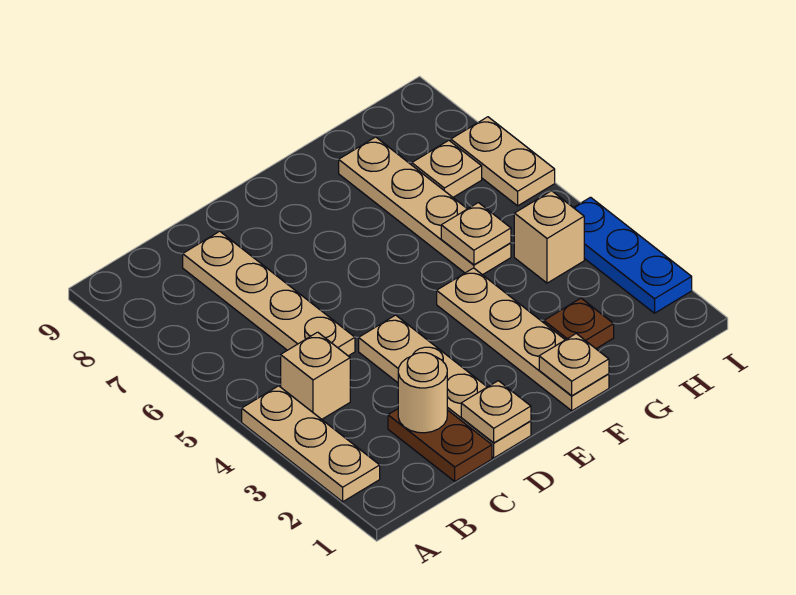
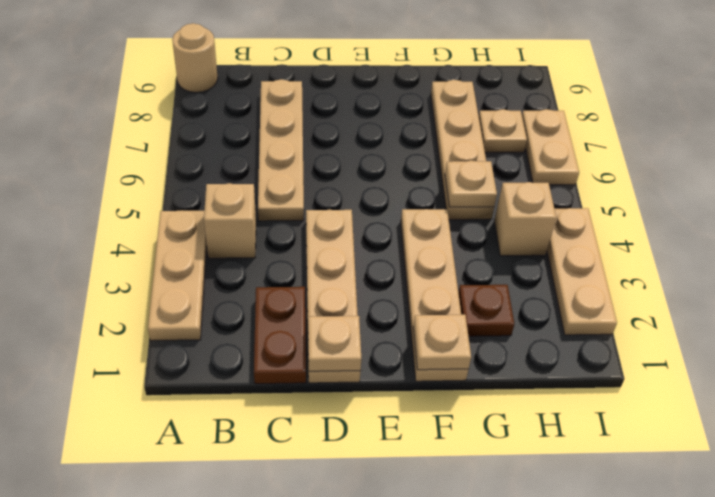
tan 1x1 round brick [398,353,447,433] -> tan 1x1 round brick moved to [172,23,218,92]
blue 1x3 plate [574,197,692,313] -> tan 1x3 plate [547,208,617,335]

